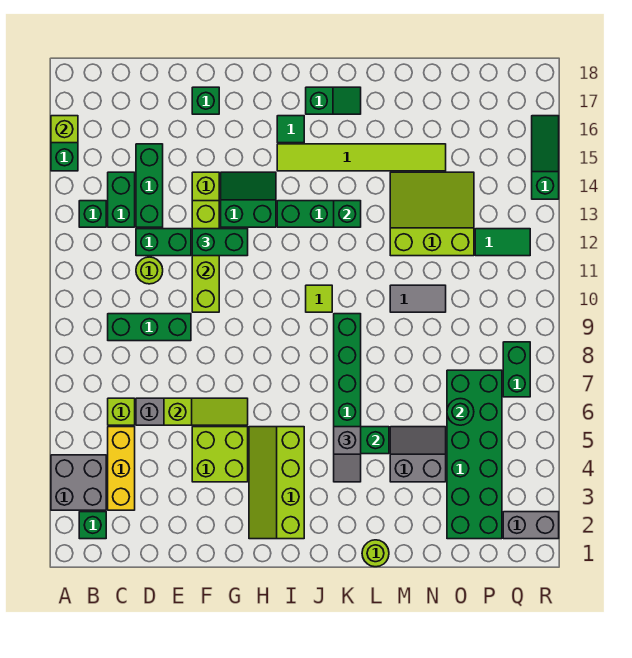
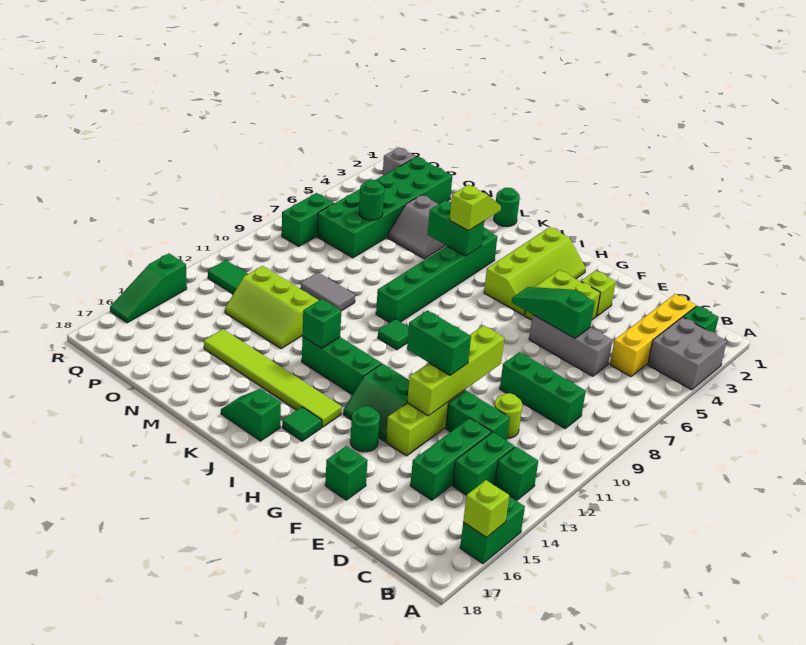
yellow 1x3 brick [108,427,135,510] -> yellow 1x4 brick [610,294,696,377]
lime 1x1 brick [108,398,135,425] -> lime 1x1 brick moved to [581,270,616,316]
lime 1x3 slope [164,398,248,425] -> green 1x3 slope [512,287,595,338]
none -> green 1x1 round brick [350,406,380,452]
lime 1x1 tile [306,285,332,312] -> green 1x1 tile [378,319,409,350]
grey 1x2 slope [334,427,361,482] -> lime 1x2 slope [450,185,501,231]
lime 1x1 round brick [362,540,389,567] -> green 1x1 round brick [494,188,520,227]
lime 3x3 slope [390,172,474,256] -> lime 2x3 slope [225,266,319,349]
grey 1x2 brick [503,512,559,539] -> grey 1x1 brick [383,147,416,176]

